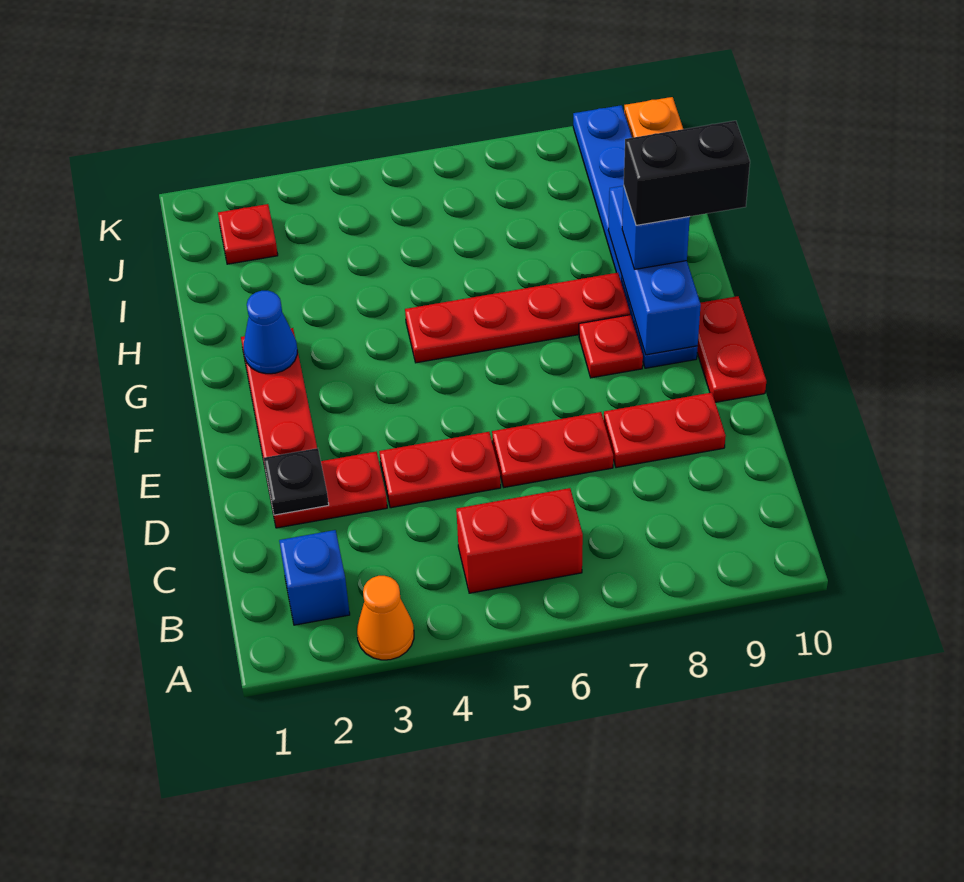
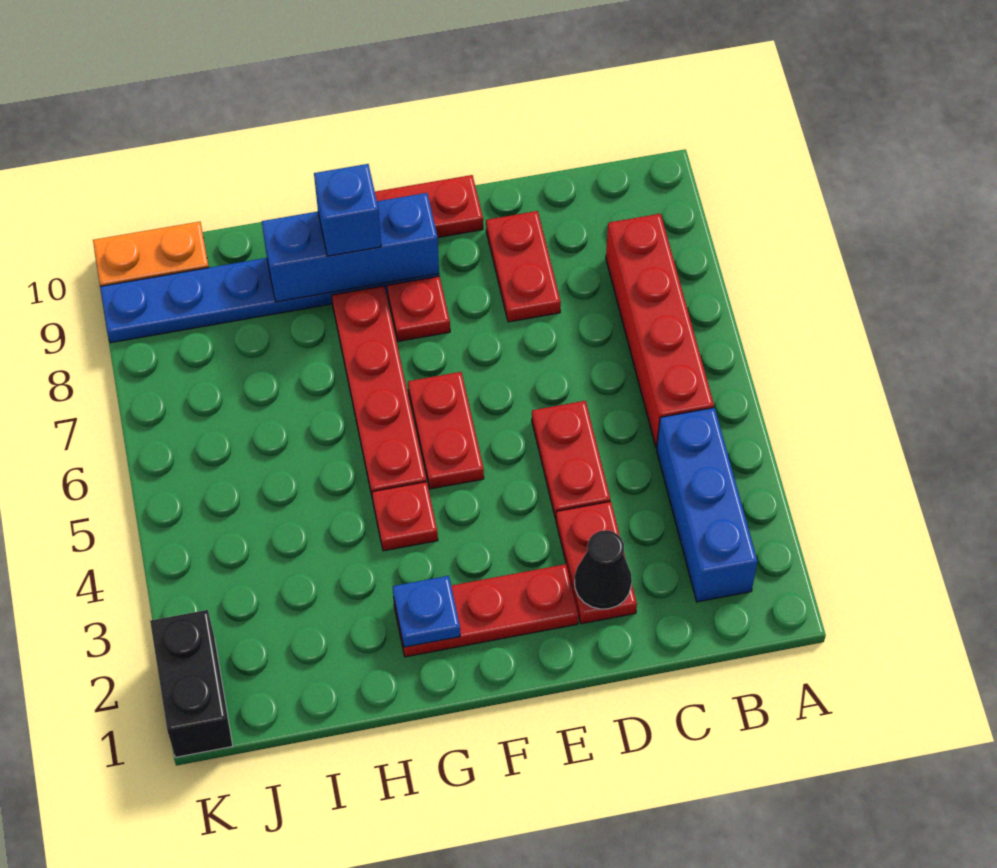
orange 1x1 cone [357,576,414,660] -> none
blue 1x1 brick [279,530,350,625] -> blue 1x3 brick [657,408,757,602]
red 1x2 brick [456,488,583,593] -> red 1x4 brick [606,214,714,448]
black 1x1 plate [264,448,329,515] -> black 1x1 cone [575,530,632,609]
red 1x2 plate [492,412,613,487] -> red 1x2 plate moved to [408,372,484,489]
blue 1x1 cone [244,291,297,374] -> blue 1x1 plate [393,576,460,647]
black 1x2 brick [624,121,750,225] -> black 1x2 brick moved to [150,610,233,757]
red 1x1 plate [218,204,278,264] -> red 1x1 plate moved to [372,482,438,551]

